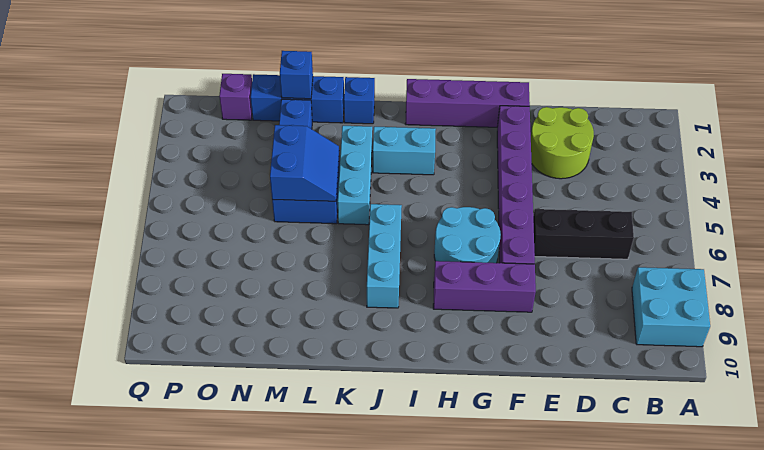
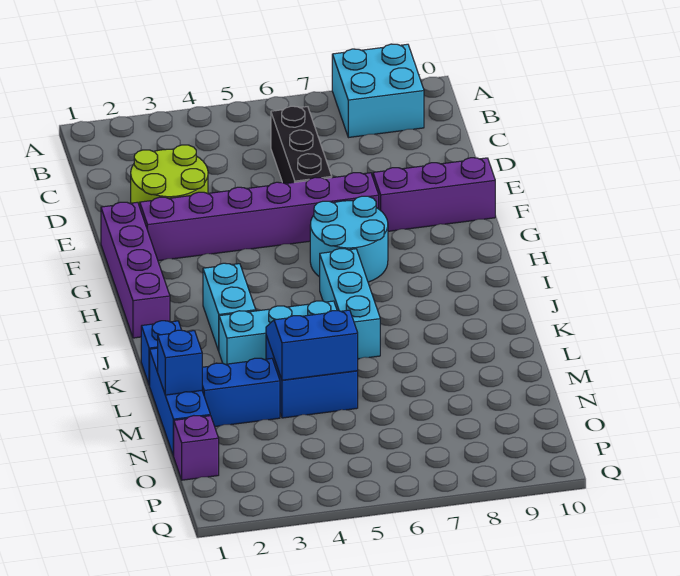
purple 1x3 brick [433,261,536,312] -> purple 1x3 brick turned to [373,158,495,231]
cyan 1x3 brick [367,204,402,308] -> cyan 1x3 brick turned to [320,249,380,359]

